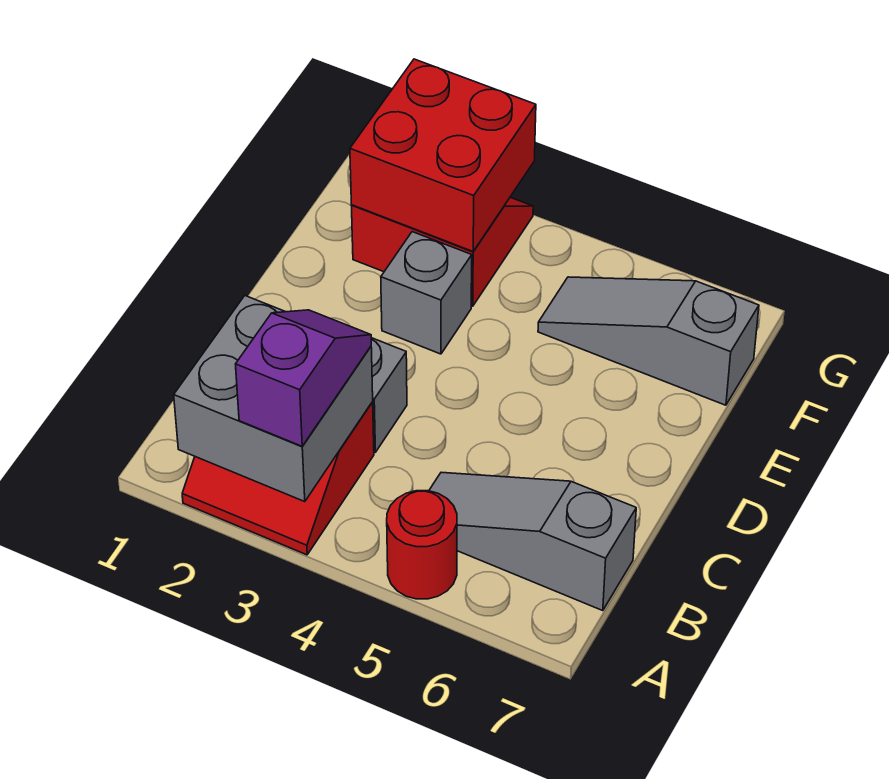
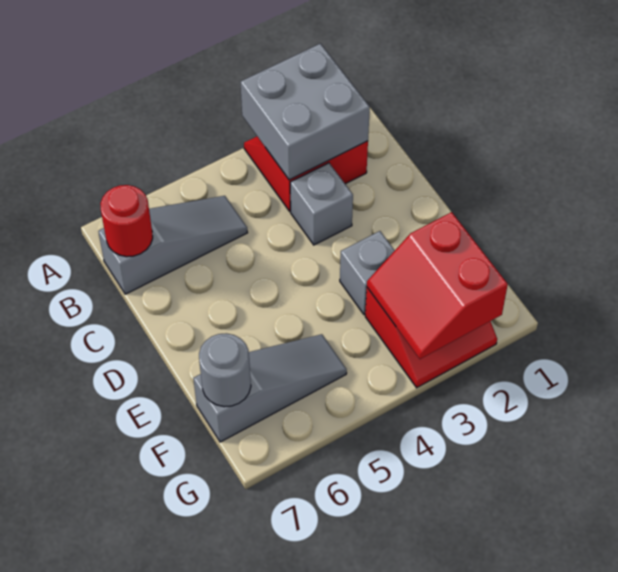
purple 1x2 slope [236,310,371,446] -> none
red 1x1 round brick [387,491,457,599] -> red 1x1 round brick moved to [100,185,153,257]
red 2x2 brick [350,59,536,251] -> red 2x2 slope [367,212,508,359]
none -> grey 1x1 round brick [199,333,251,407]

